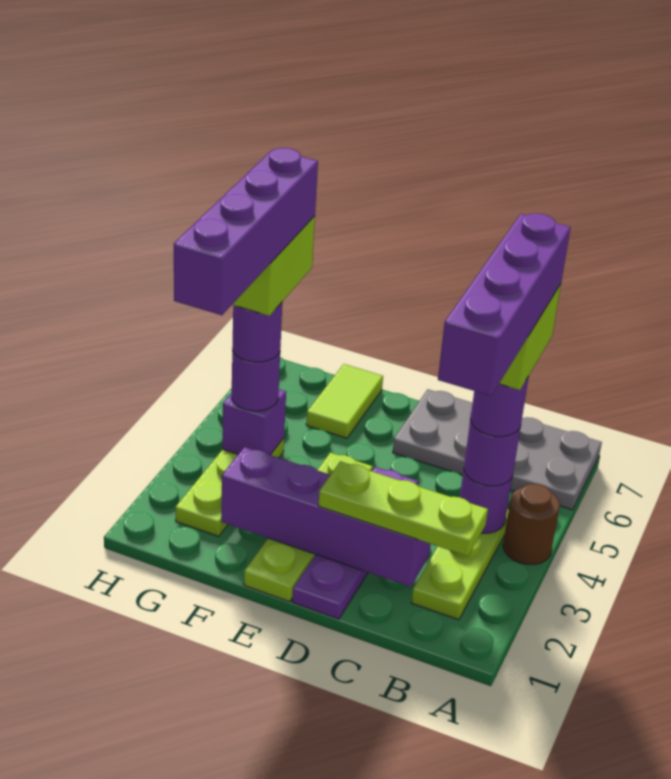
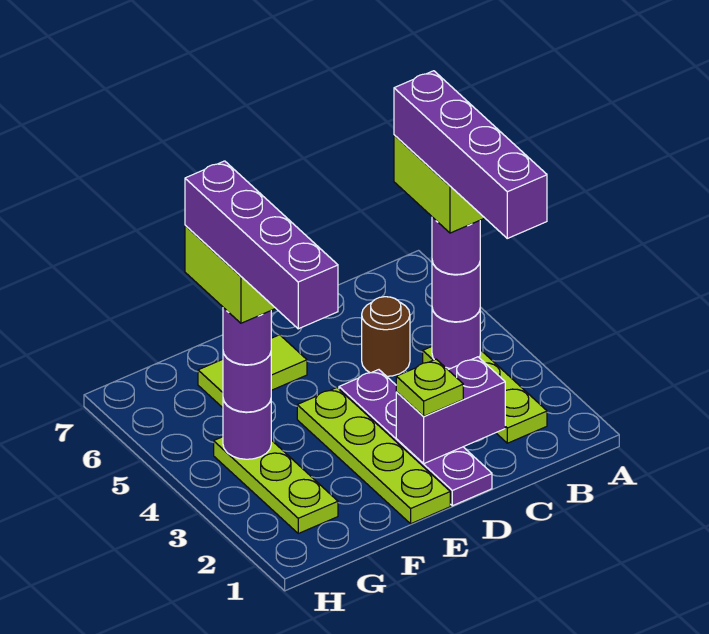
brown 1x1 round brick [503,484,560,564] -> brown 1x1 round brick moved to [362,297,410,376]
grey 2x4 plate [393,389,602,510] -> none
lime 1x3 plate [319,461,488,556] -> lime 1x1 plate [396,359,463,416]
purple 1x4 brick [221,447,431,587] -> purple 1x2 brick [396,357,505,464]
lime 1x2 tile [306,364,383,438] -> lime 1x2 tile turned to [198,335,307,408]
purple 1x1 brick [222,389,286,455] -> purple 1x1 round brick [223,399,271,459]

